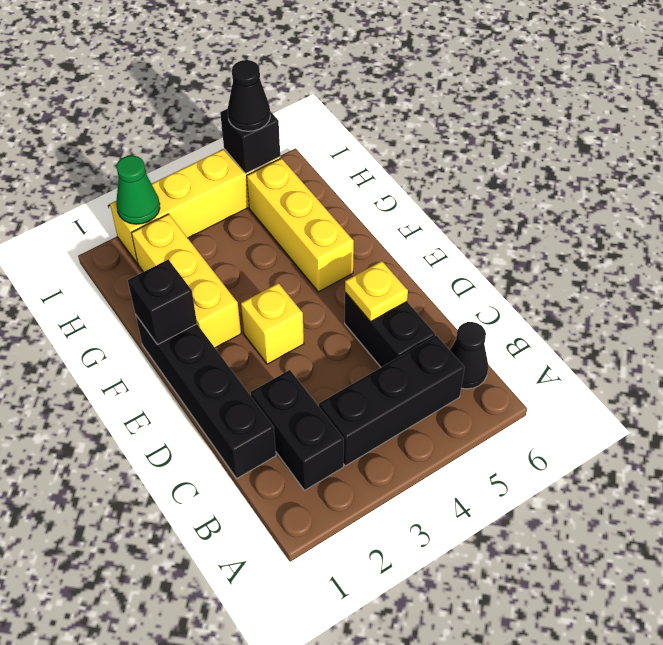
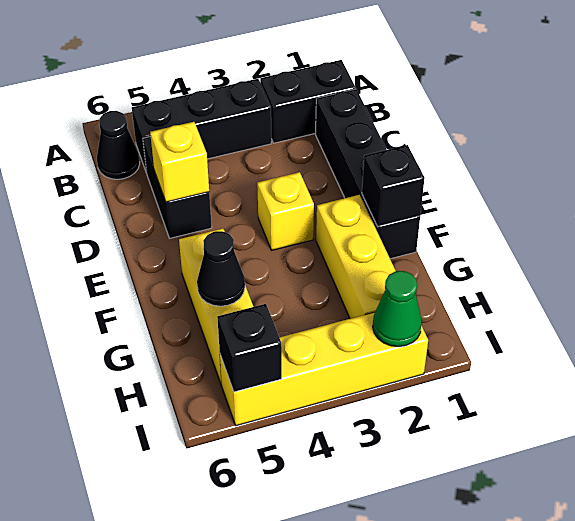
black 1x2 brick [251,370,344,490] -> black 1x2 brick turned to [260,60,356,143]
yellow 1x1 plate [345,261,408,322] -> yellow 1x1 brick [150,122,209,202]
black 1x1 cone [228,60,270,131] -> black 1x1 cone moved to [197,231,245,306]

